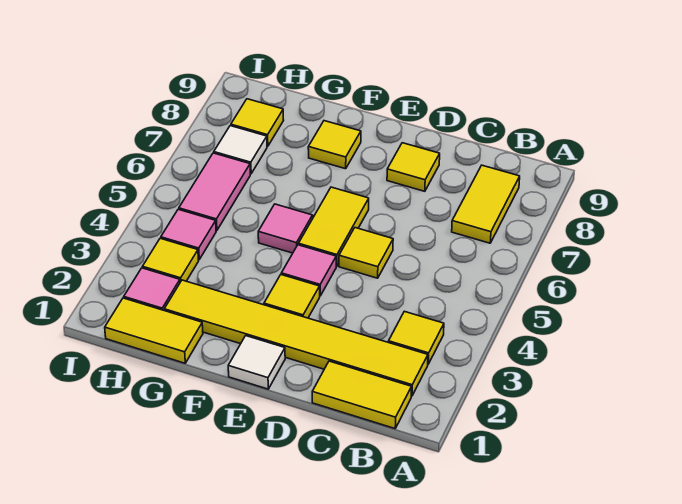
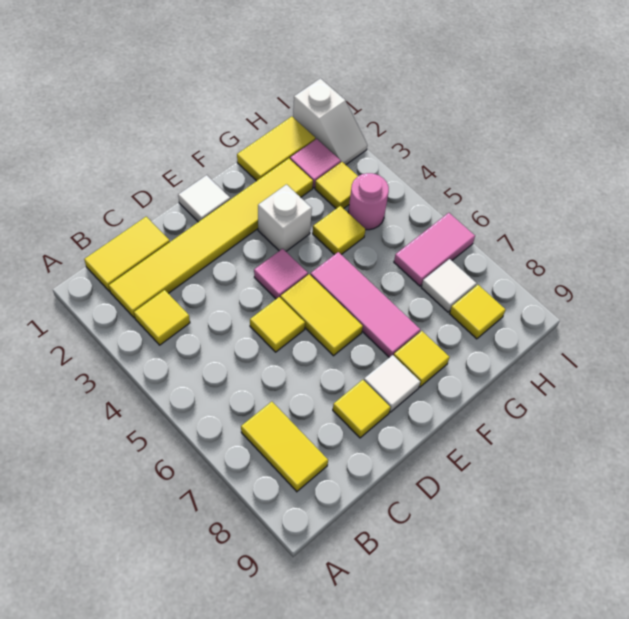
yellow 1x1 tile [264,275,320,318] -> yellow 1x1 tile moved to [313,206,365,255]
none -> white 1x1 tile [364,355,420,412]
none -> white 1x1 brick [258,185,312,251]
pink 1x1 tile [258,204,313,253] -> pink 1x3 tile [310,252,420,357]
pink 1x1 tile [161,209,216,260] -> pink 1x1 round brick [348,173,389,230]
pink 1x2 tile [179,153,250,231] -> pink 1x2 tile turned to [394,213,475,286]
none -> white 1x2 slope [293,78,367,165]

